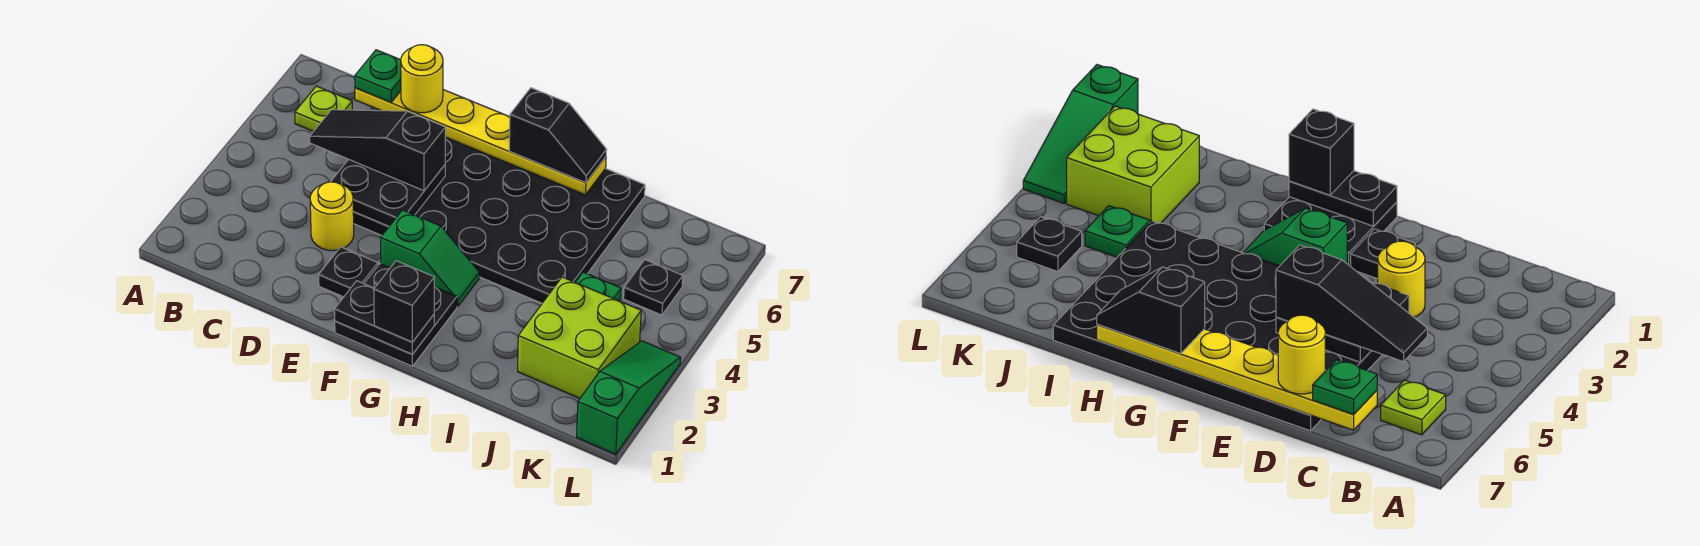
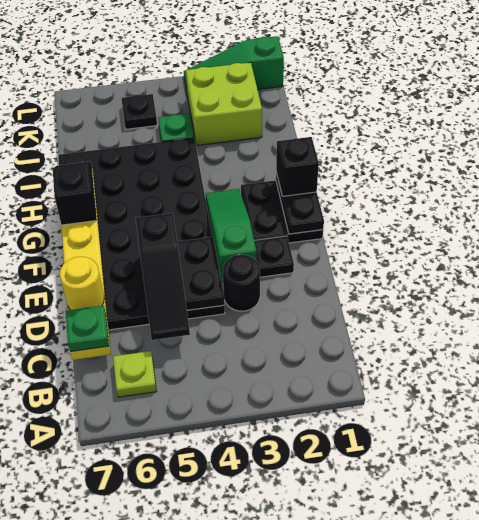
yellow 1x1 round brick [310,182,354,251] -> black 1x1 round brick [223,255,260,311]
green 1x2 slope [381,210,479,307] -> green 1x3 slope [206,189,257,282]

